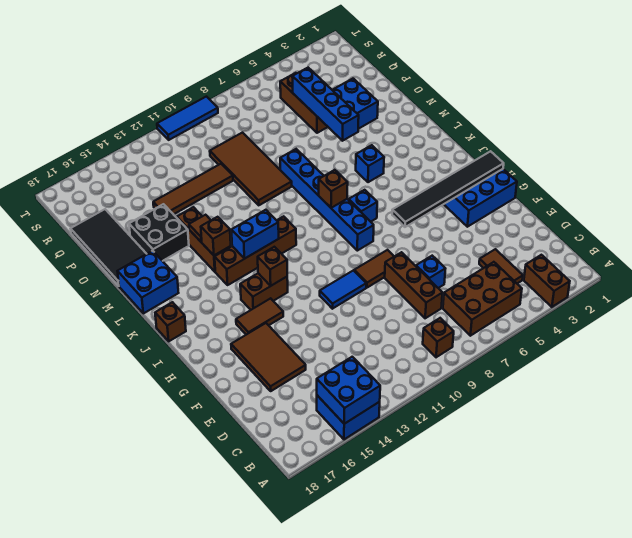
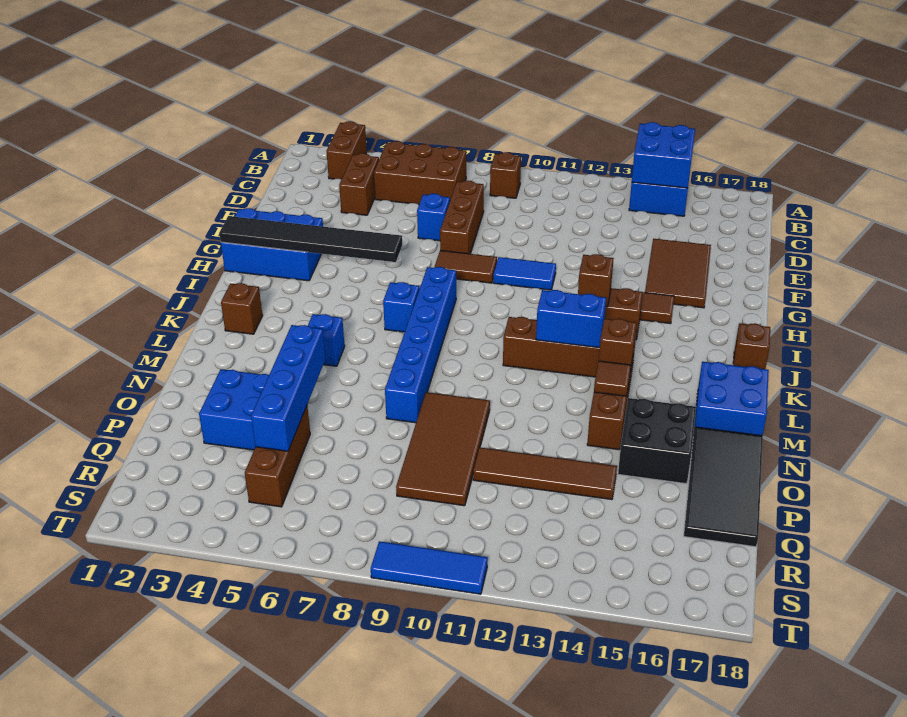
brown 1x2 tile [479,249,523,284] -> brown 1x2 brick [339,153,379,215]
brown 1x1 brick [319,170,348,208] -> brown 1x1 brick moved to [221,283,263,334]

